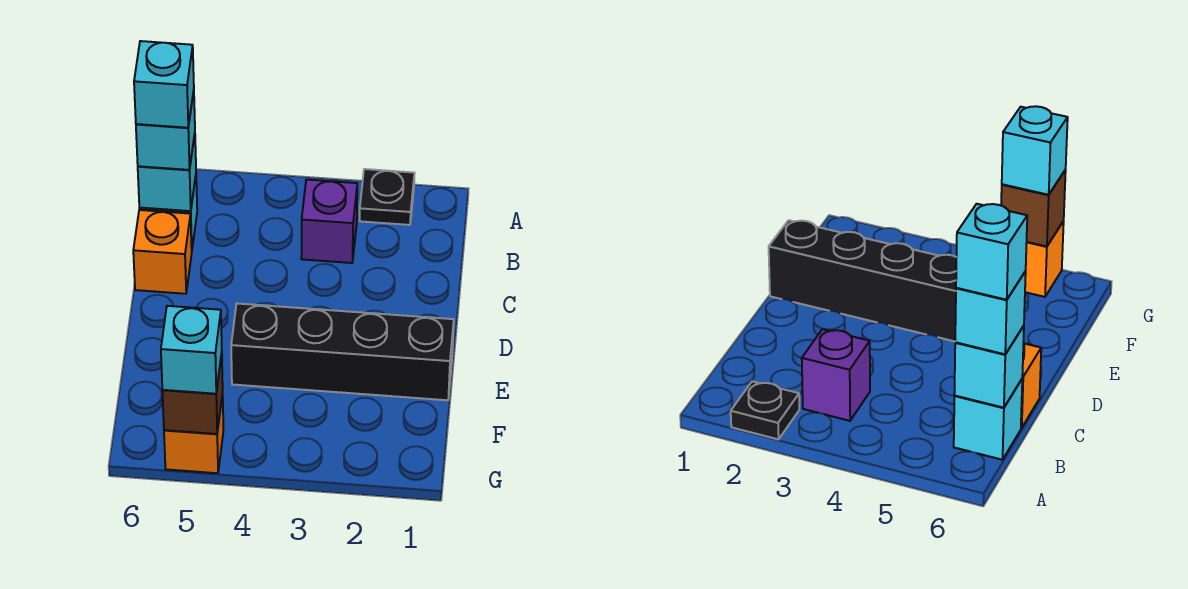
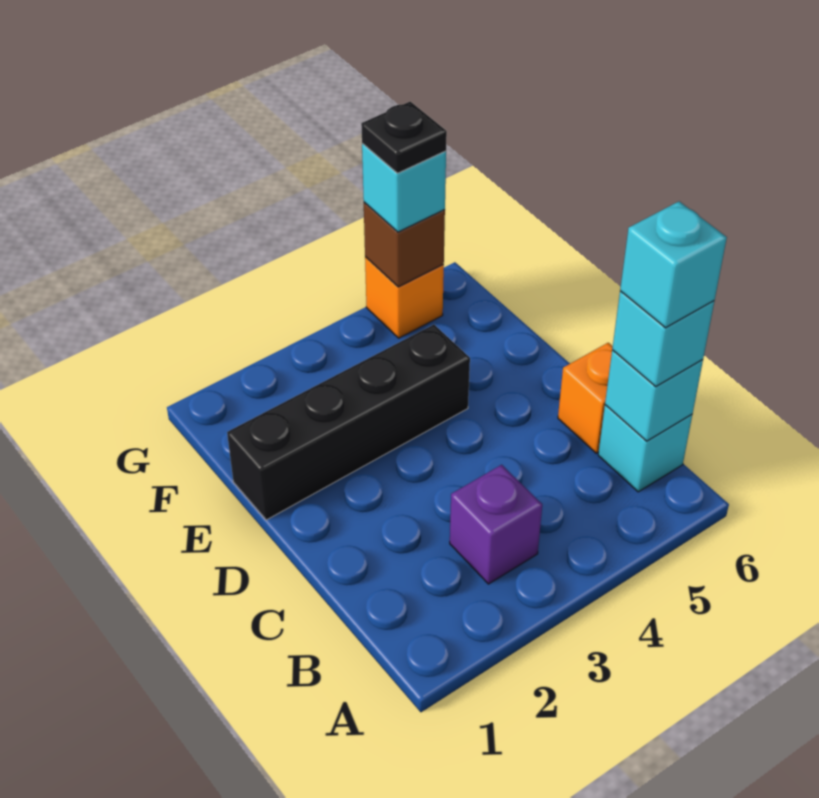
black 1x1 plate [360,169,415,225] -> black 1x1 plate moved to [361,102,447,173]

